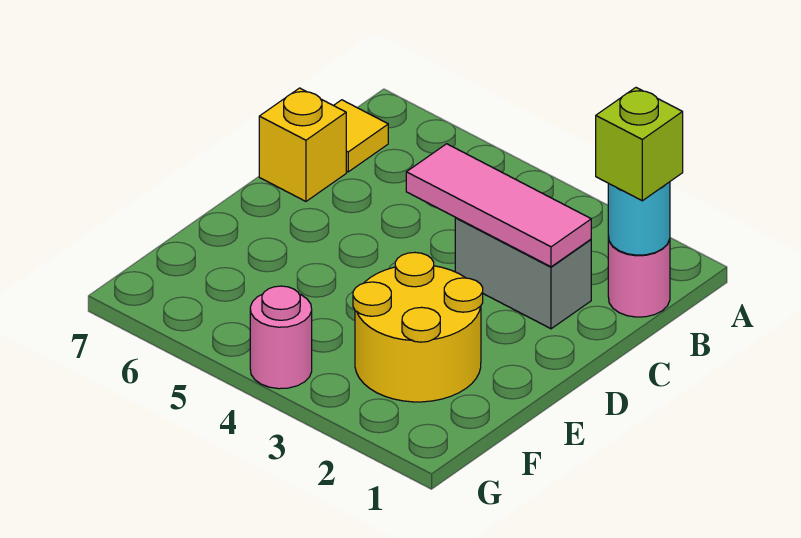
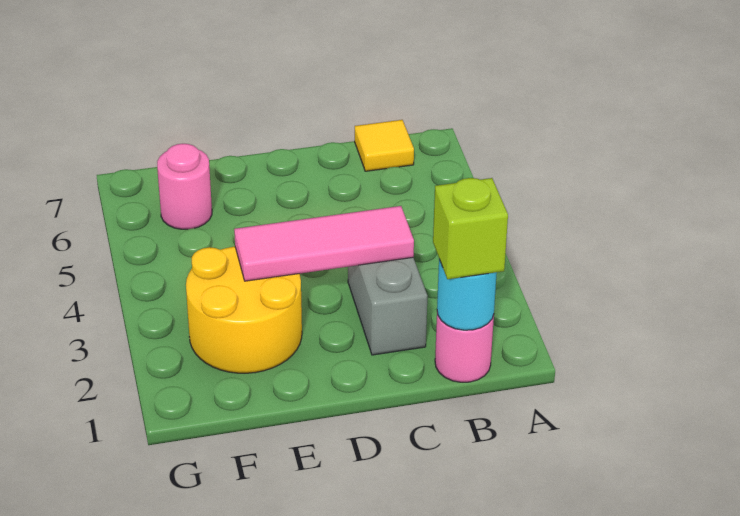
pink 1x3 tile [406,144,591,267] -> pink 1x3 tile turned to [234,206,414,281]
yellow 1x1 brick [259,88,346,201] -> none
pink 1x1 round brick [250,286,312,389] -> pink 1x1 round brick moved to [157,144,212,229]

